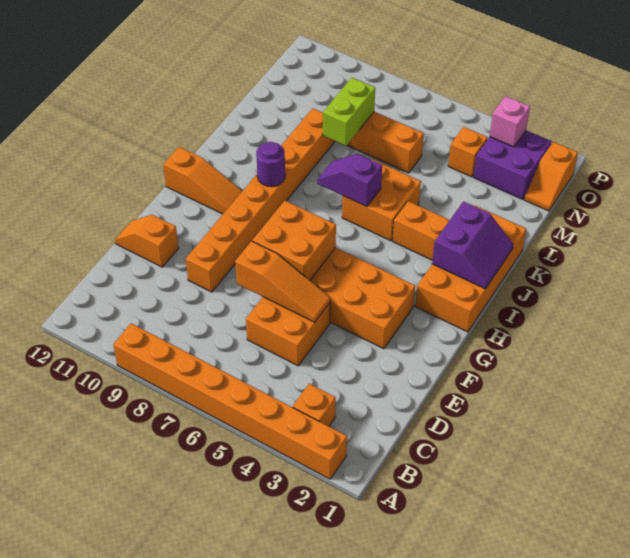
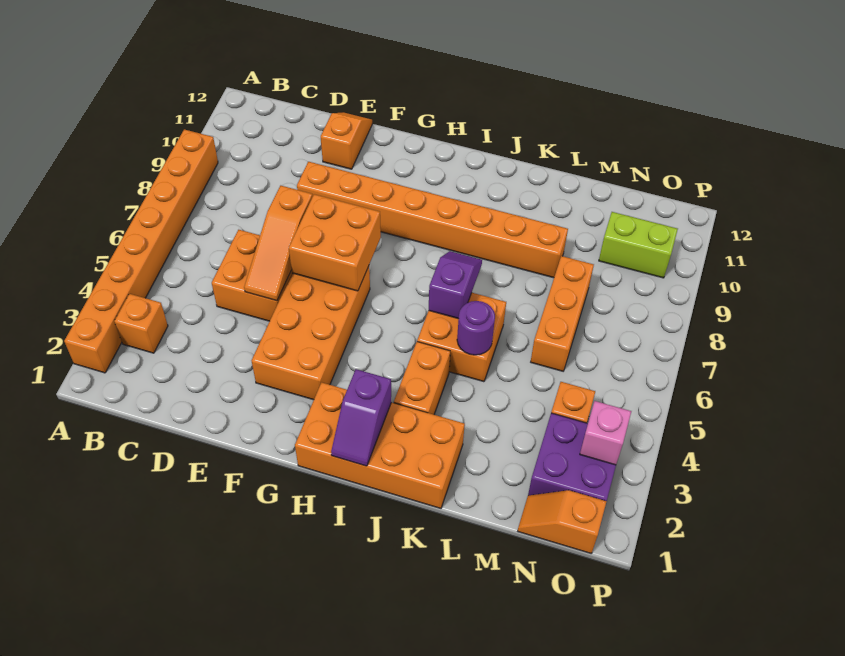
orange 1x3 slope [163,147,242,214] -> none
purple 2x2 slope [432,202,514,289] -> purple 1x2 slope [331,369,391,466]
purple 1x1 round brick [256,142,285,187] -> purple 1x1 round brick moved to [457,301,495,355]
lime 1x2 brick [323,78,375,146] -> lime 1x2 brick moved to [599,212,678,278]

